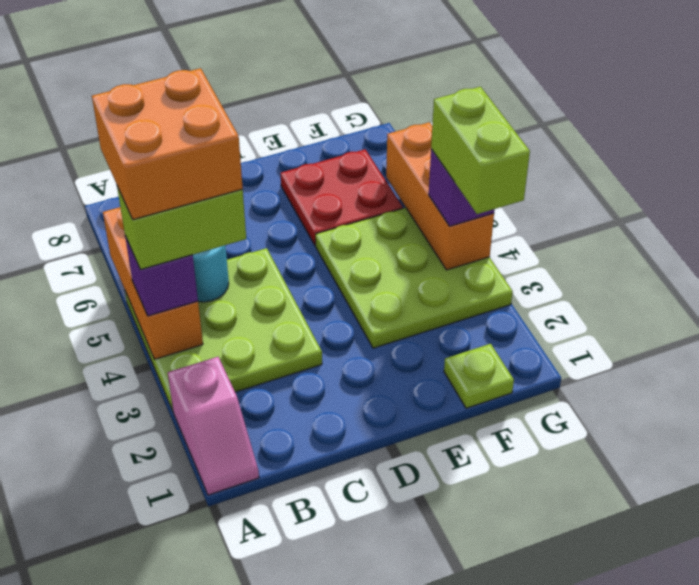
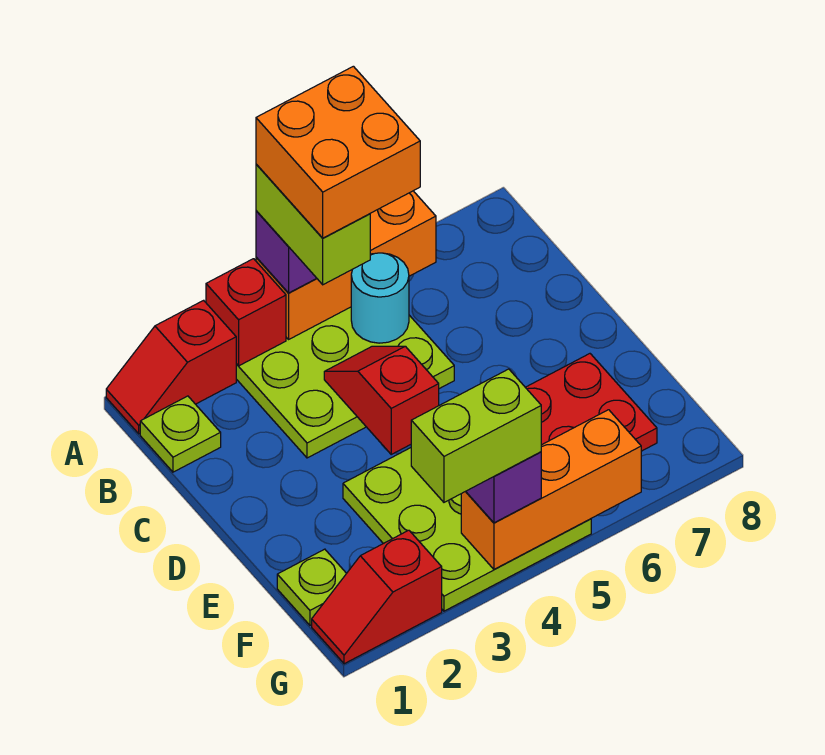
pink 1x2 slope [168,357,259,495] -> red 1x2 slope [106,300,236,434]
none -> red 1x1 brick [206,259,286,366]
none -> lime 1x1 plate [140,396,221,472]
none -> red 1x2 slope [324,346,439,454]
none -> red 1x2 slope [312,530,442,664]

